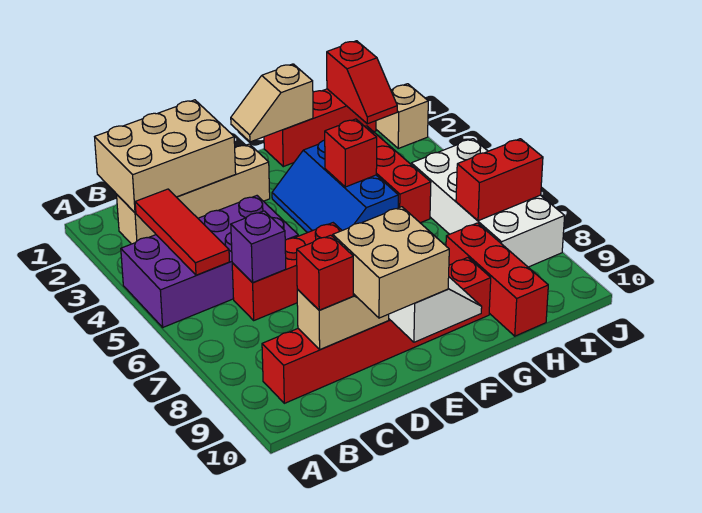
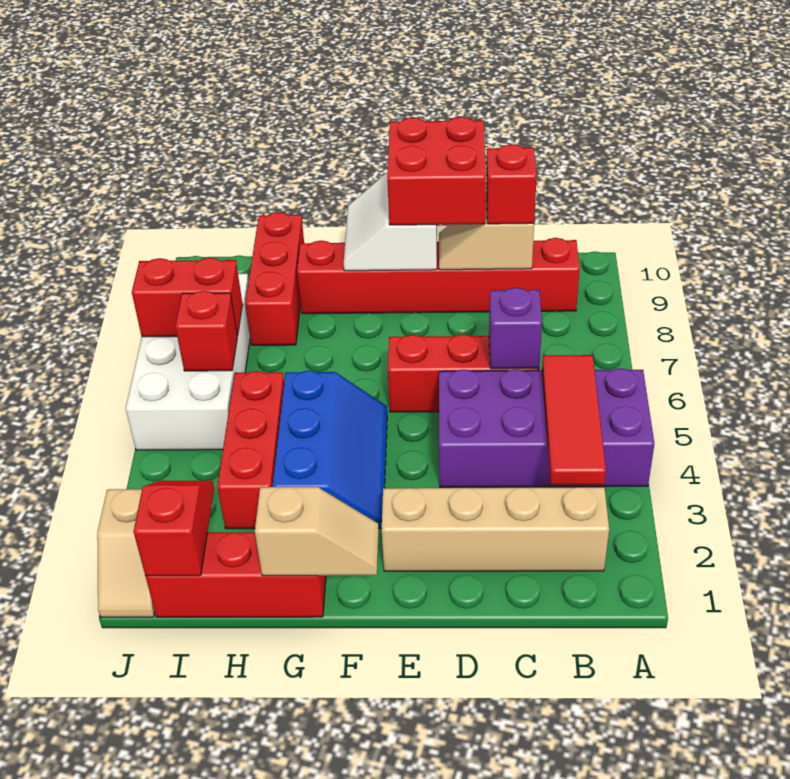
tan 2x3 brick [95,100,236,213] -> none
tan 2x2 brick [333,207,449,318] -> red 2x2 brick [387,117,486,225]
red 1x1 brick [325,119,377,187] -> red 1x1 brick moved to [175,291,237,371]

